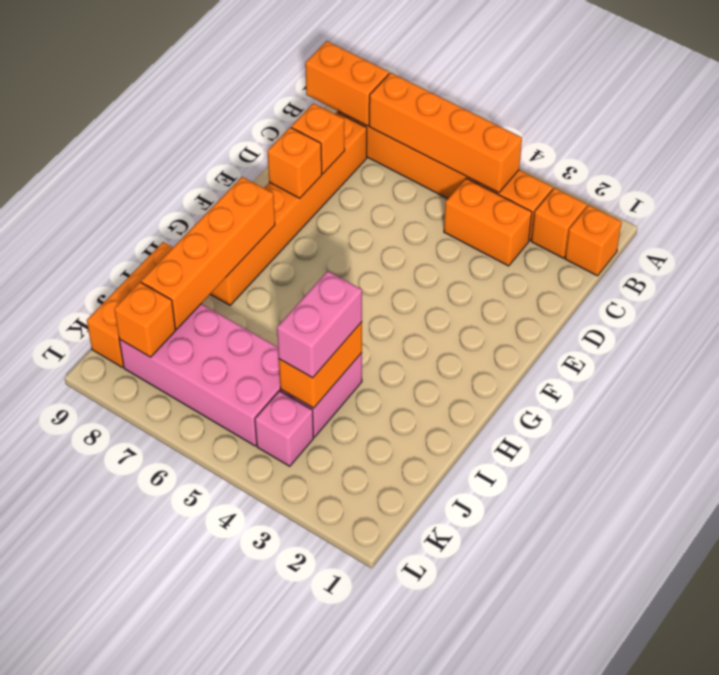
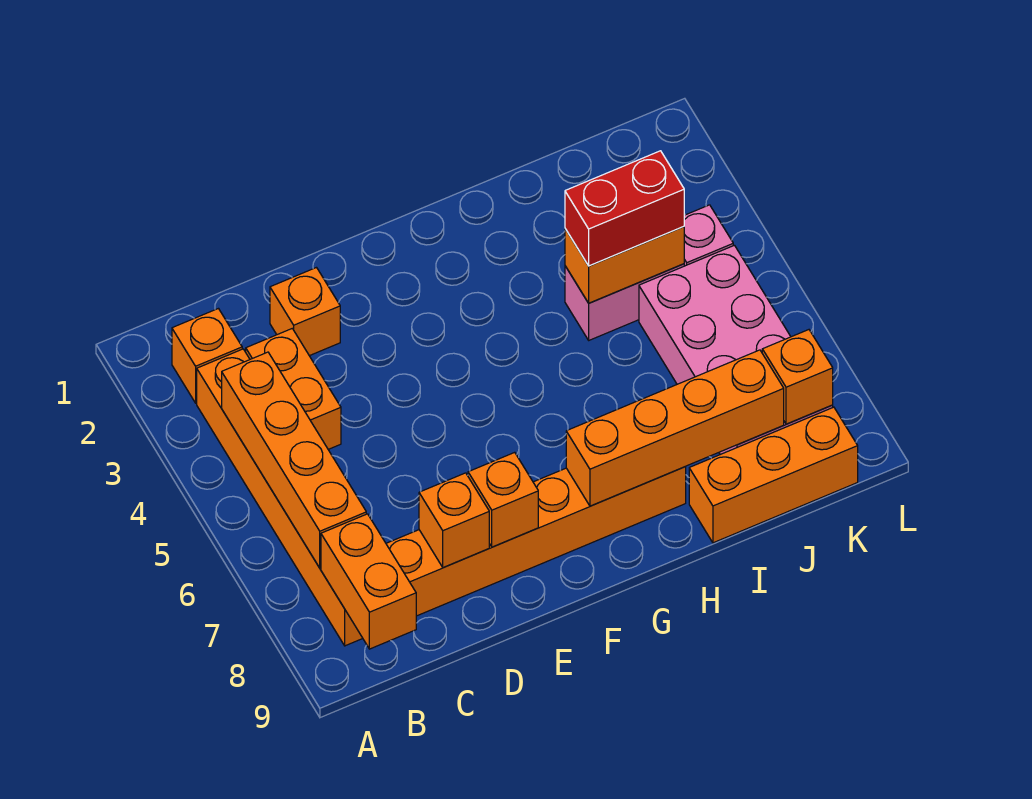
orange 1x1 brick [565,205,622,276] -> orange 1x1 brick moved to [270,268,340,356]
pink 1x2 brick [277,271,362,378] -> red 1x2 brick [565,151,684,266]

